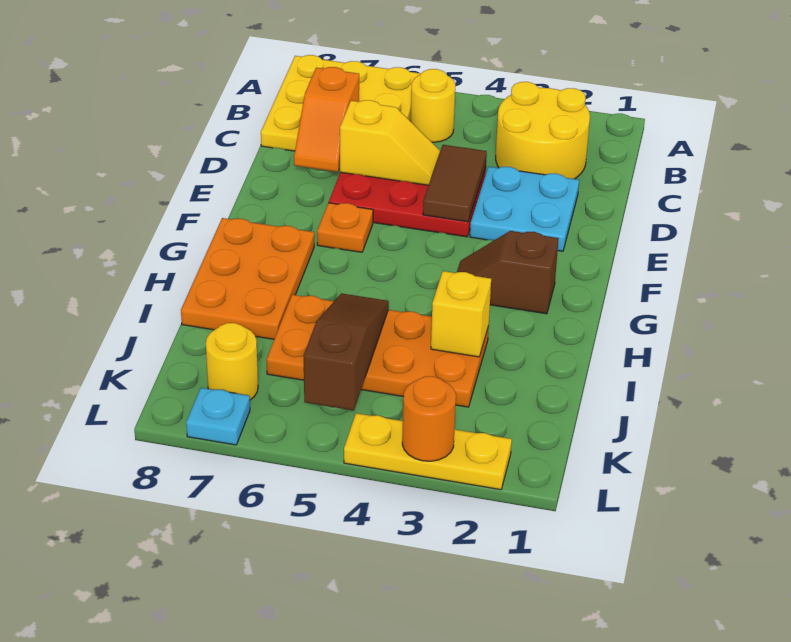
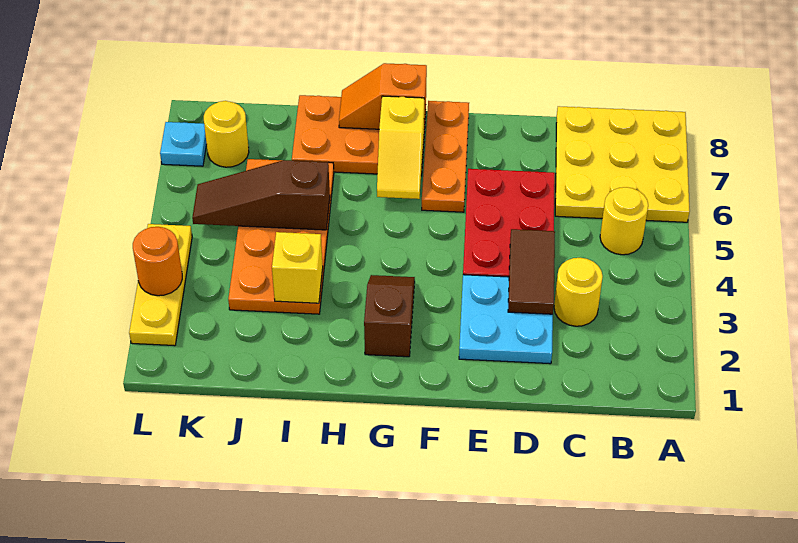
yellow 2x2 round brick [496,82,590,179] -> yellow 1x1 round brick [554,258,603,326]
orange 1x2 slope [294,67,359,172] -> orange 1x2 slope moved to [339,63,427,129]
brown 1x2 tile [423,145,487,222] -> brown 1x2 tile turned to [508,229,555,314]
yellow 1x2 slope [340,100,440,185] -> yellow 1x2 slope moved to [377,96,424,199]
orange 1x1 plate [317,203,373,252] -> orange 1x3 plate [422,101,469,212]
brown 1x3 slope [304,293,389,410] -> brown 1x3 slope turned to [192,160,330,230]

